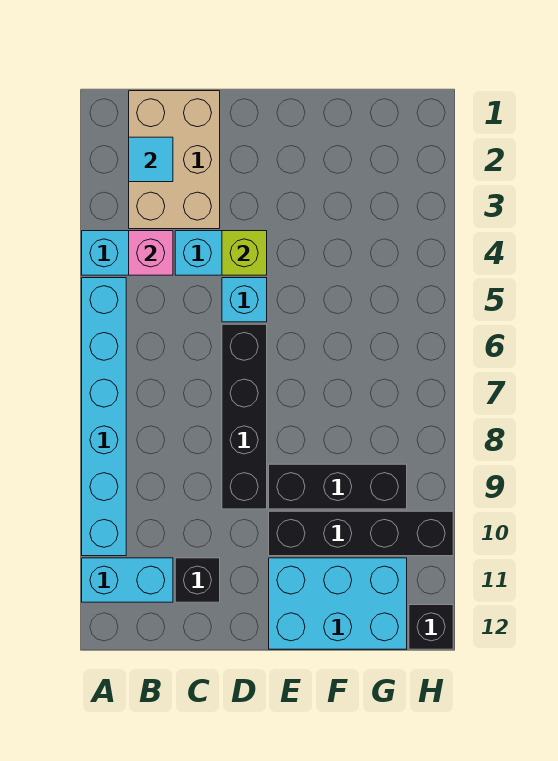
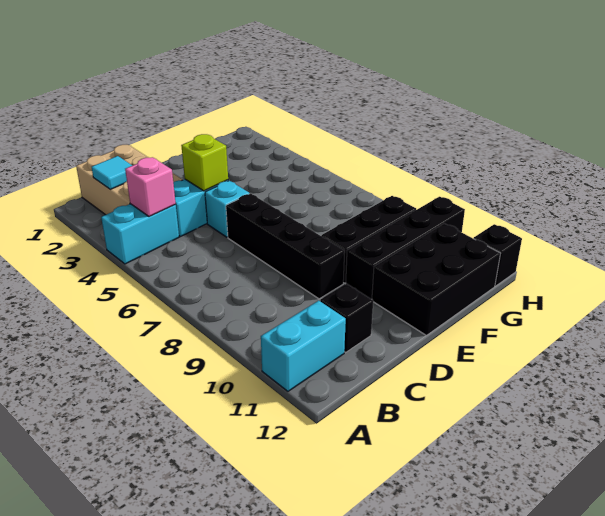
cyan 1x6 brick [82,278,126,556] -> none
cyan 2x3 brick [269,558,407,649] -> black 2x3 brick [372,224,501,335]

